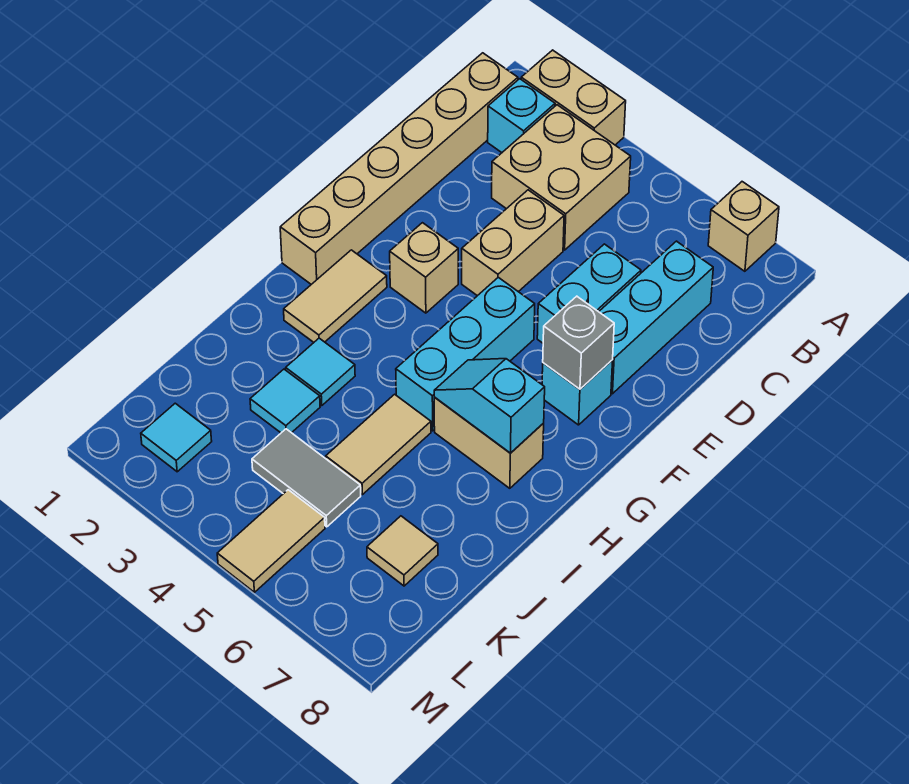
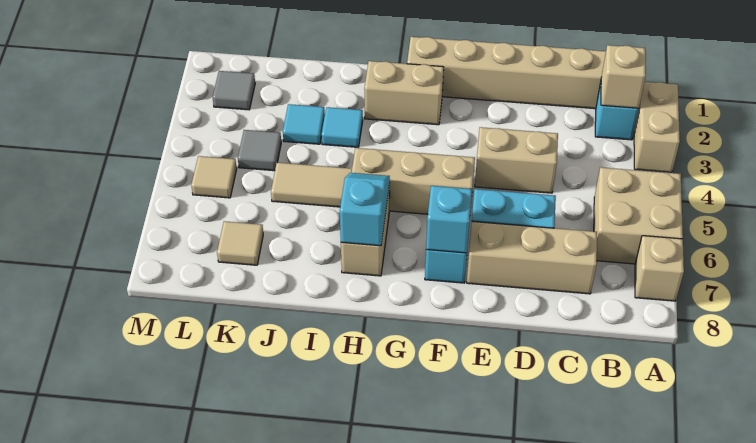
tan 2x2 brick [492,105,631,250] -> tan 2x2 brick moved to [594,167,683,264]
cyan 1x3 brick [599,241,713,394] -> tan 1x3 brick [467,221,597,294]
tan 1x1 brick [390,223,458,313] -> tan 1x1 brick moved to [601,45,646,108]
cyan 1x3 brick [396,277,535,431] -> tan 1x3 brick [351,148,475,214]
grey 1x1 brick [543,296,614,389] -> cyan 1x1 brick [426,186,472,253]
tan 1x2 tile [284,250,387,342] -> tan 1x2 brick [364,61,444,125]
grey 1x2 tile [252,429,361,527] -> grey 1x1 tile [238,130,281,171]
cyan 1x1 tile [141,403,212,472] -> grey 1x1 tile [213,71,255,110]
tan 1x2 tile [217,490,325,592] -> tan 1x1 tile [191,156,237,198]

